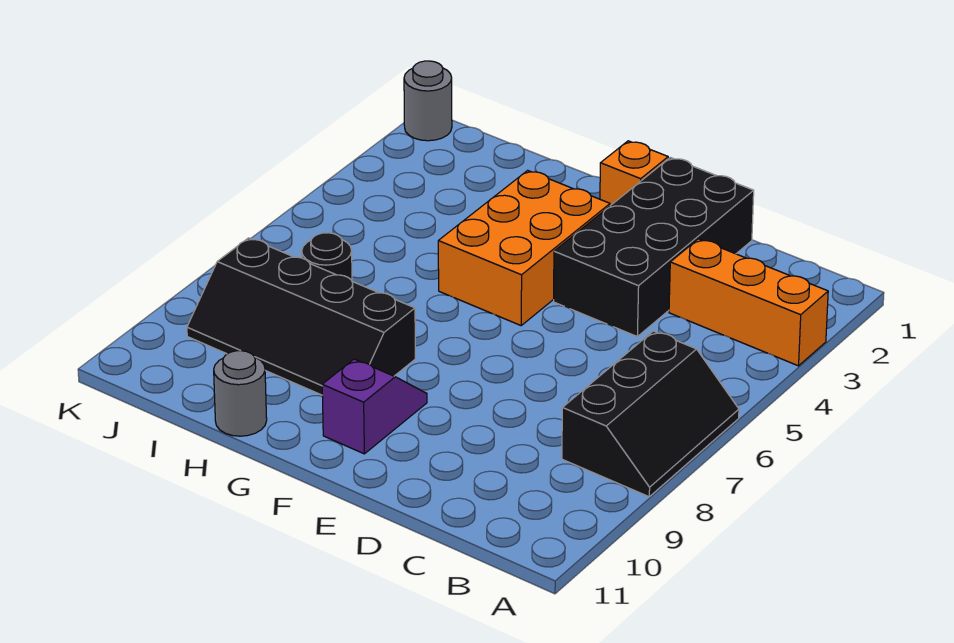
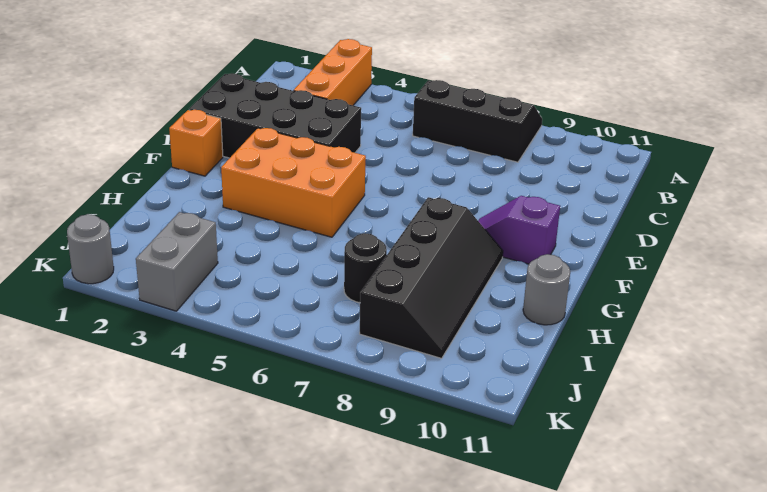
none -> grey 1x2 brick [136,212,218,311]

